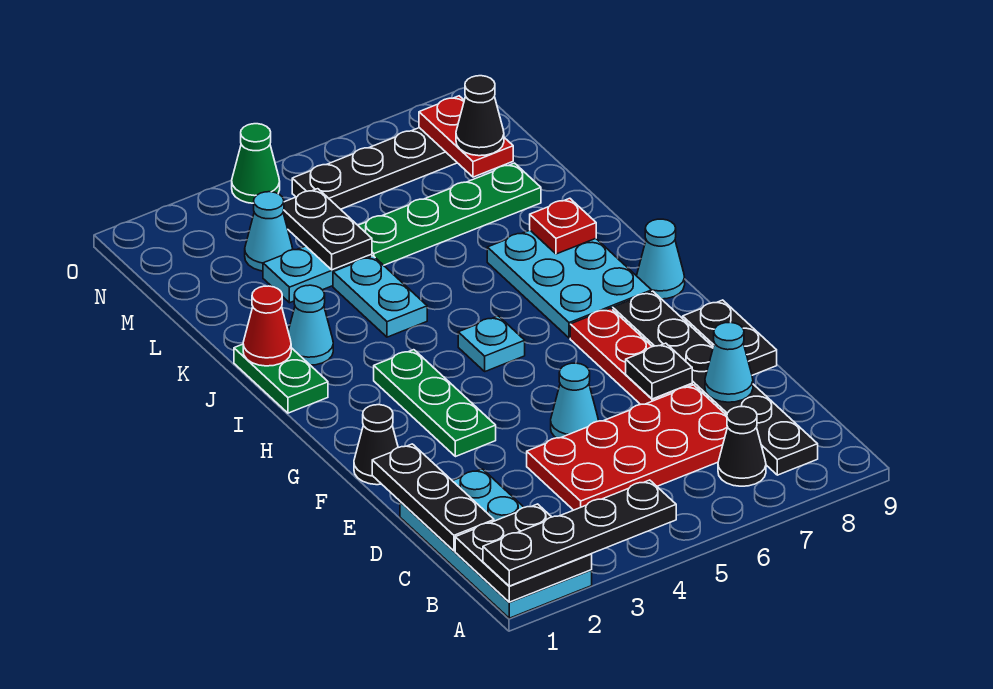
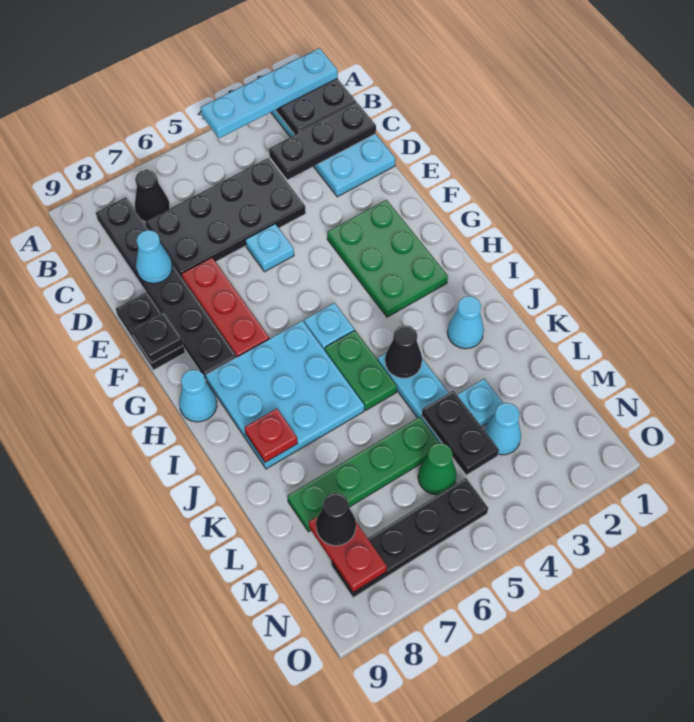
black 1x4 plate [483,480,676,586] -> cyan 1x4 plate [201,48,338,138]
black 1x3 plate [372,444,494,551] -> black 1x3 plate turned to [269,103,376,180]
red 2x4 plate [527,385,727,510] -> black 2x4 plate [145,158,306,277]
cyan 1x1 cone [551,363,598,438] -> cyan 1x1 plate [246,224,294,272]
black 1x1 plate [626,343,692,399] -> black 1x1 plate moved to [132,312,183,363]
black 1x1 cone [354,405,398,485] -> black 1x1 cone moved to [385,325,422,378]
green 1x3 plate [374,350,496,457] -> green 2x3 plate [327,200,448,317]
cyan 2x3 plate [487,230,652,338] -> cyan 3x3 plate [206,321,364,469]
green 1x2 plate [234,344,328,413] -> green 1x2 plate moved to [325,330,397,410]
red 1x1 cone [243,286,291,366] -> none
green 1x1 cone [232,124,280,203] -> green 1x1 cone moved to [418,443,457,495]

